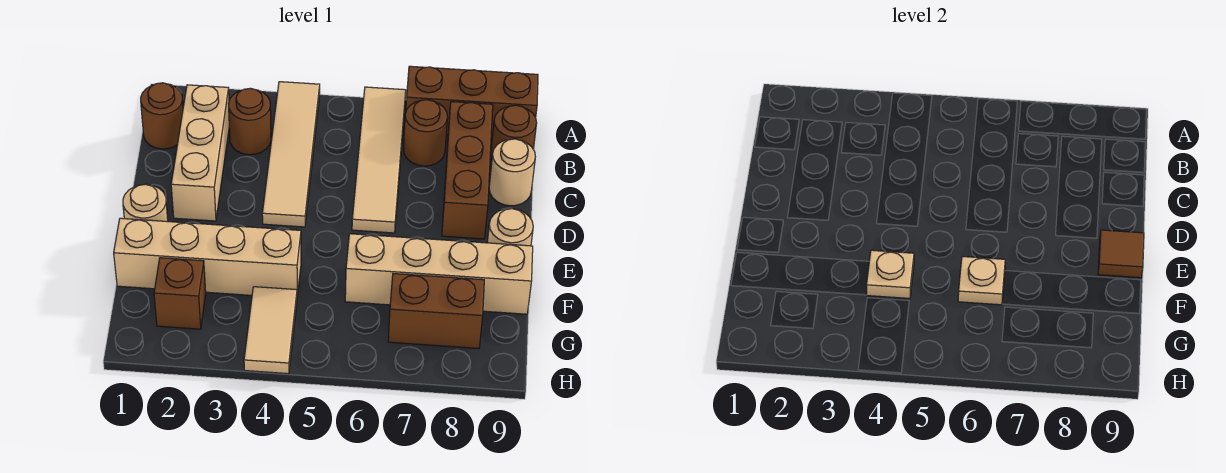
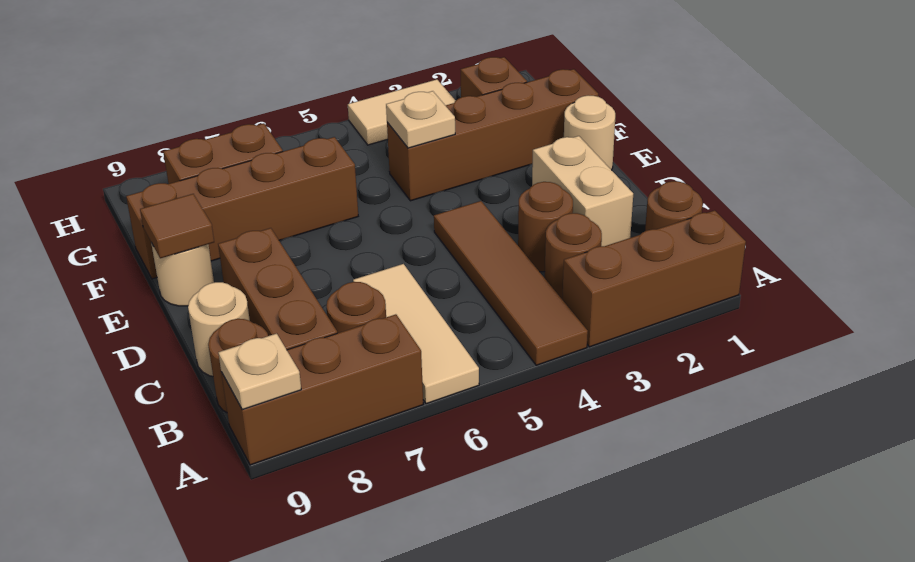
none -> brown 1x3 brick [562,210,746,347]
tan 1x4 tile [262,82,320,227] -> brown 1x4 tile [434,201,588,365]
tan 1x4 tile [352,87,406,233] -> tan 1x3 tile [353,264,479,404]
tan 1x3 brick [171,85,229,221] -> tan 1x2 brick [532,136,633,246]
none -> brown 1x1 round brick [518,182,573,272]
tan 1x4 brick [114,218,301,297] -> brown 1x4 brick [387,69,598,201]
tan 1x4 brick [345,234,533,314] -> brown 1x4 brick [126,137,358,279]
tan 1x1 plate [958,257,1005,305] -> tan 1x1 plate moved to [218,333,301,410]
tan 1x2 tile [244,287,297,374] -> tan 1x2 tile turned to [348,79,456,145]

